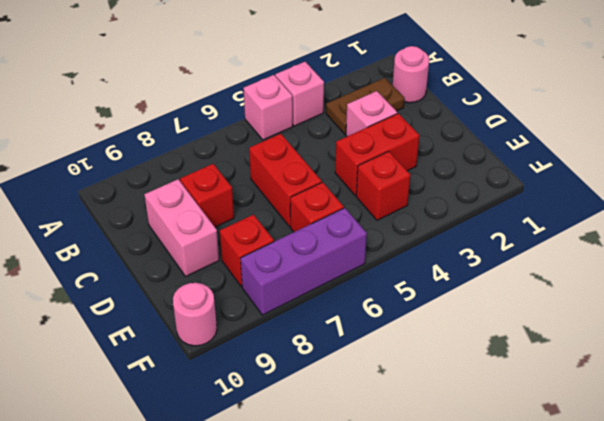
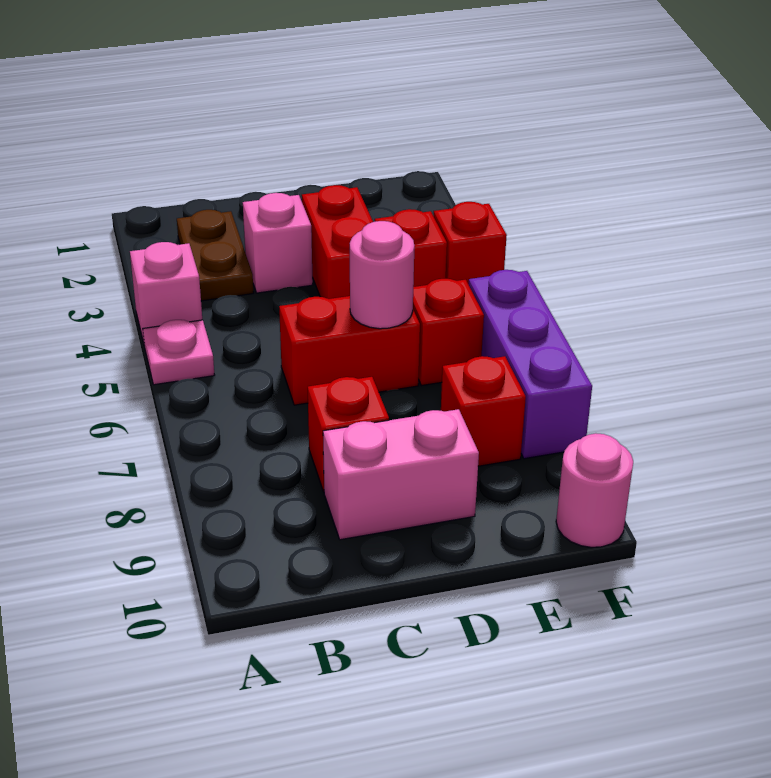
pink 1x1 brick [243,75,293,140] -> pink 1x1 plate [143,320,214,385]
pink 1x1 round brick [393,46,429,103] -> pink 1x1 round brick moved to [350,221,414,329]
none -> red 1x1 brick [434,202,507,284]

